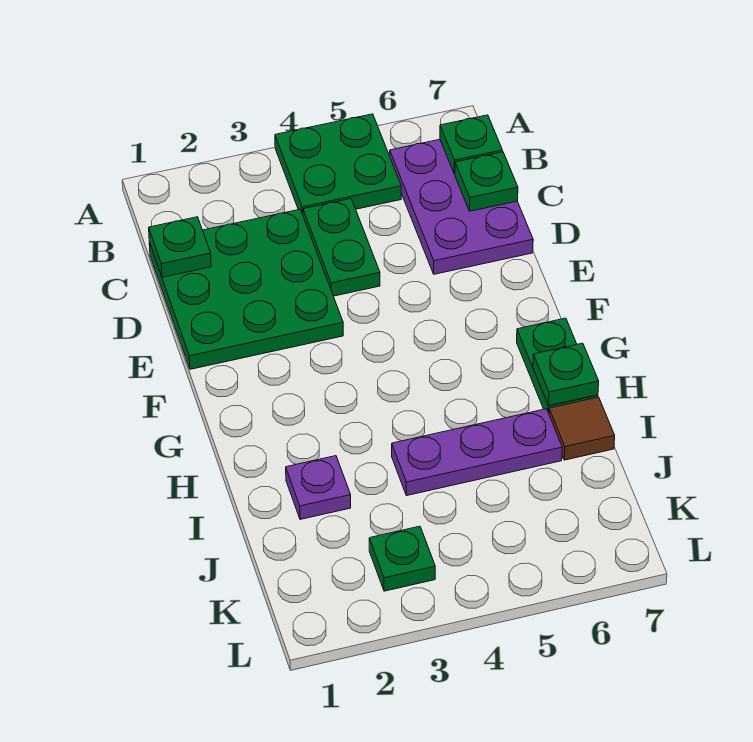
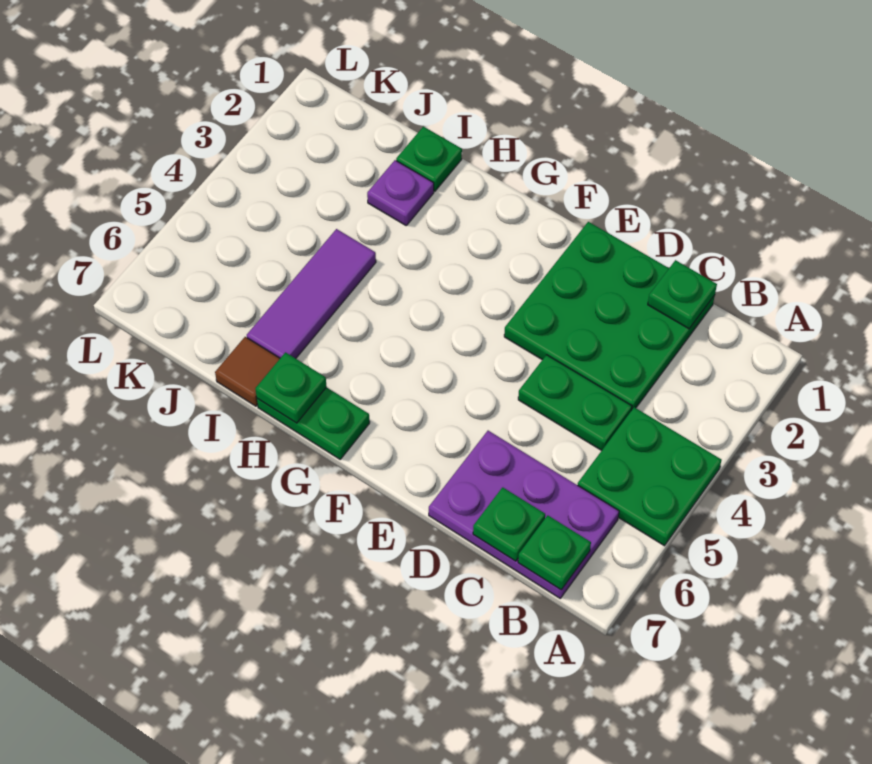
purple 1x3 plate [392,409,562,496] -> purple 1x3 tile [247,229,376,358]
green 1x1 plate [369,526,435,591] -> green 1x1 plate moved to [396,127,462,191]

